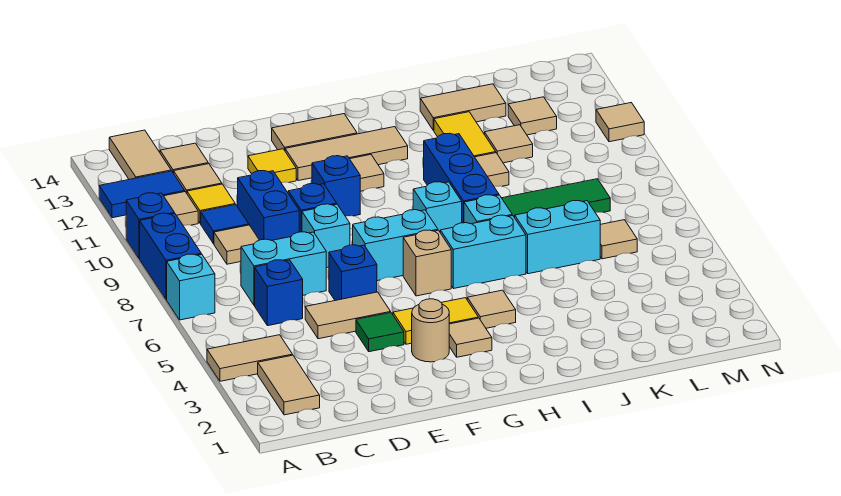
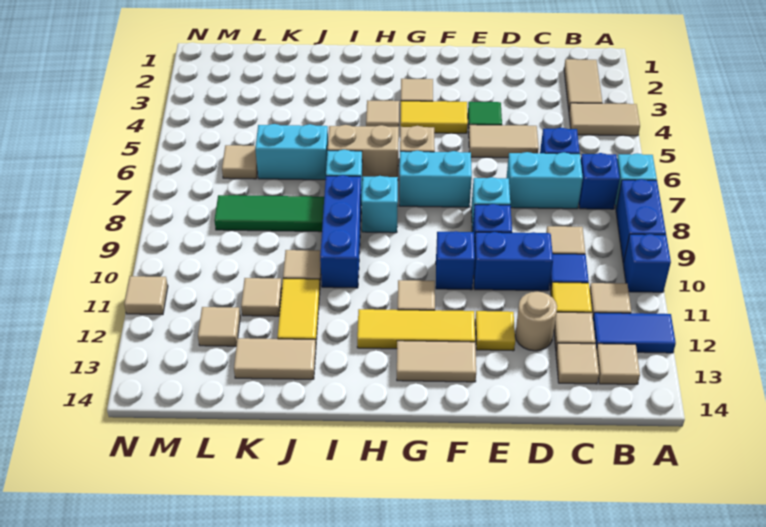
tan 1x2 tile [109,130,171,179] -> tan 1x1 tile [596,344,640,384]
blue 1x2 brick [238,171,299,240] -> blue 1x2 brick turned to [474,232,553,291]
blue 1x1 brick [329,245,377,300] -> blue 1x1 brick moved to [579,153,620,209]
tan 1x1 round brick [412,299,449,362] -> tan 1x1 round brick moved to [515,292,557,351]
tan 1x3 tile [285,127,408,181] -> yellow 1x3 tile [357,309,475,349]
cyan 1x2 brick [440,215,526,289] -> tan 1x2 brick [328,125,399,180]

